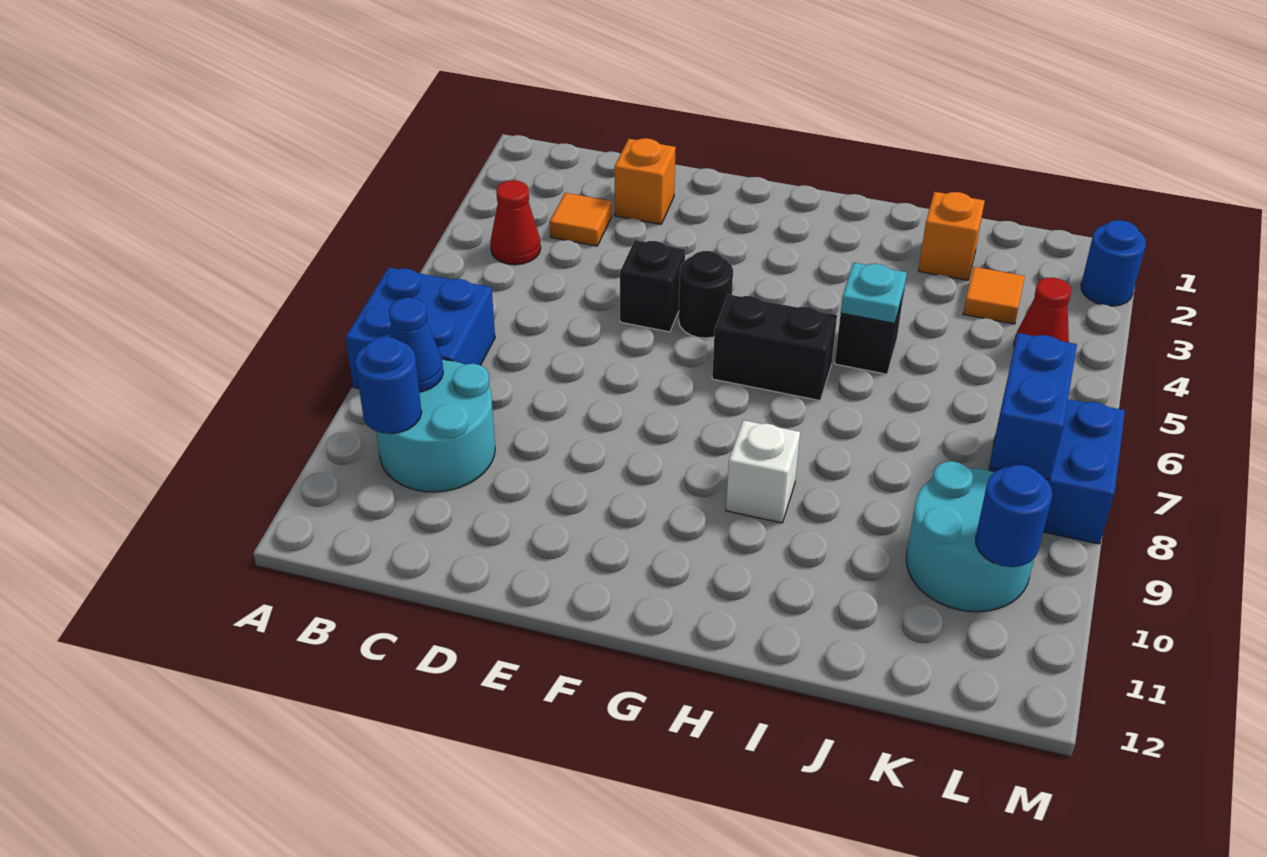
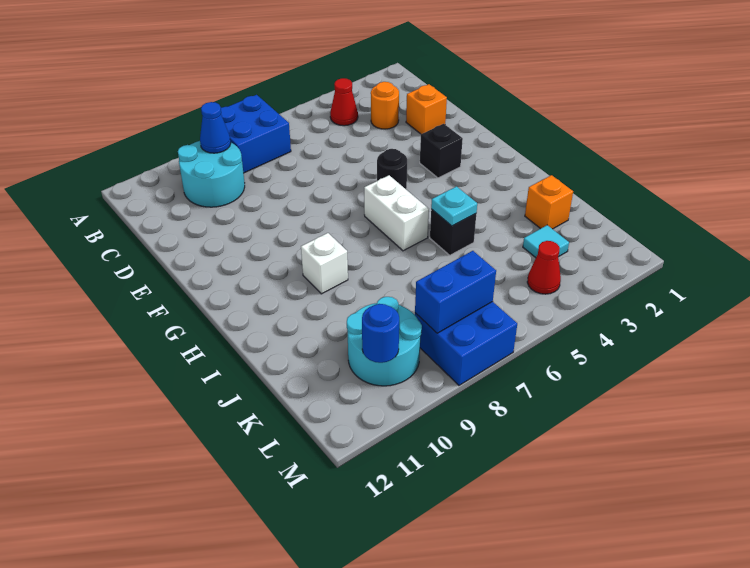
blue 1x1 round brick [355,337,422,434] -> none
orange 1x1 tile [550,193,612,246] -> orange 1x1 round brick [371,82,399,129]
black 1x1 brick [620,240,685,332] -> black 1x1 brick moved to [420,124,463,178]
black 1x2 brick [712,294,837,401] -> white 1x2 brick [364,175,429,251]
orange 1x1 tile [963,267,1025,324] -> cyan 1x1 tile [523,225,569,258]
blue 1x1 round brick [1081,220,1146,306] -> none

